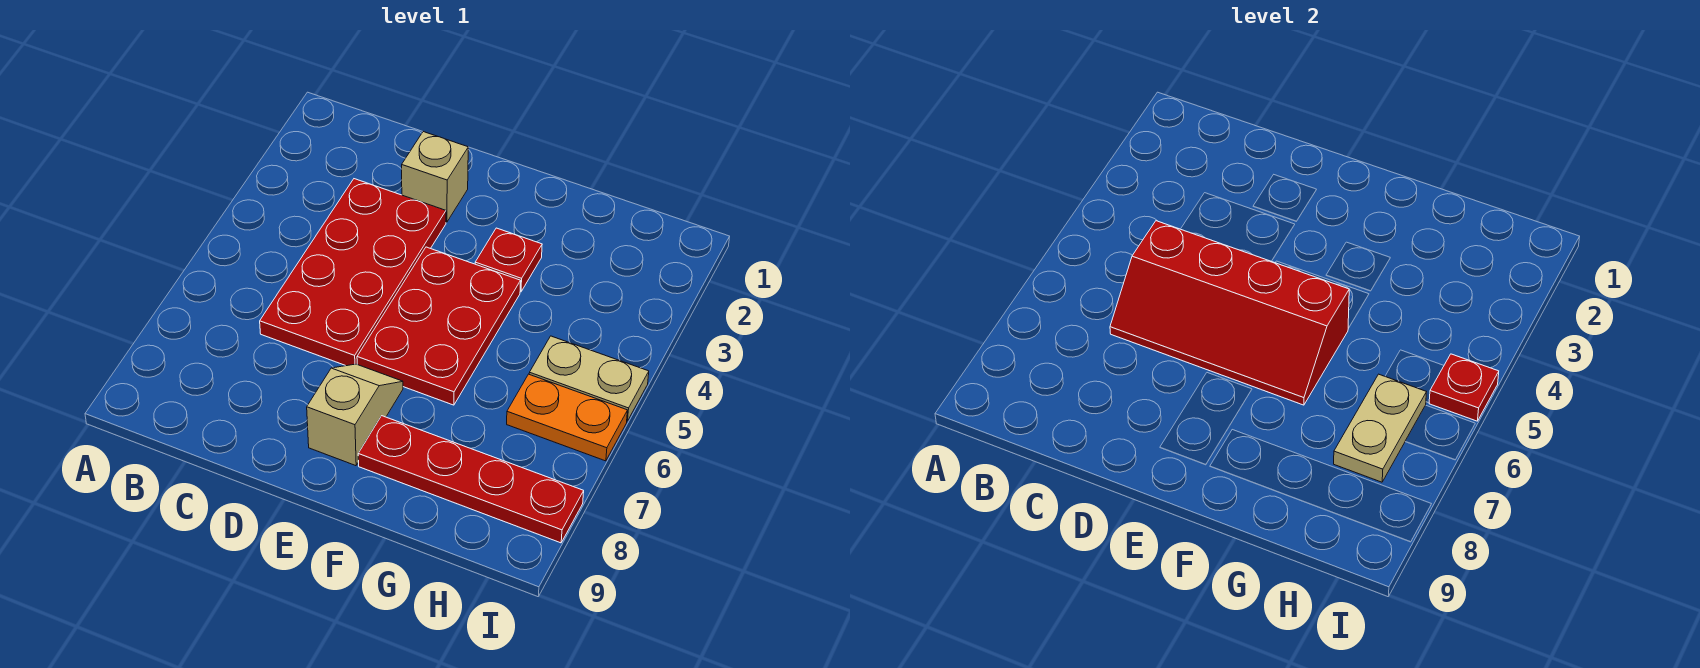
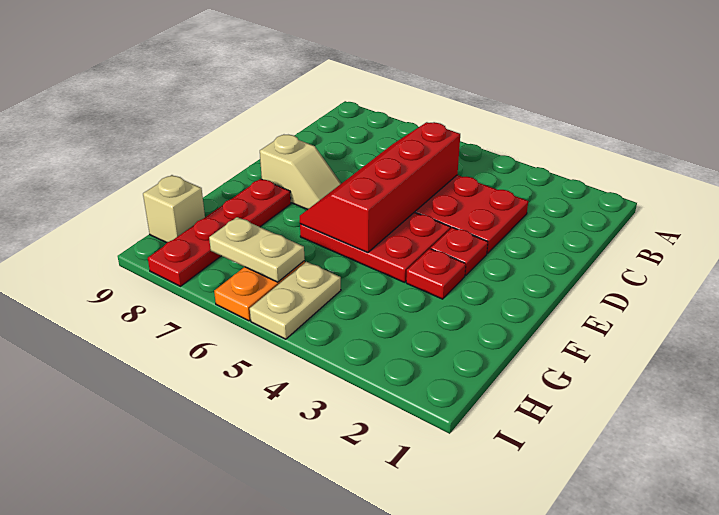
tan 1x1 brick [402,132,468,222] -> tan 1x1 brick moved to [143,175,205,243]
red 1x1 plate [1429,354,1499,421] -> red 1x1 plate moved to [431,227,488,276]

